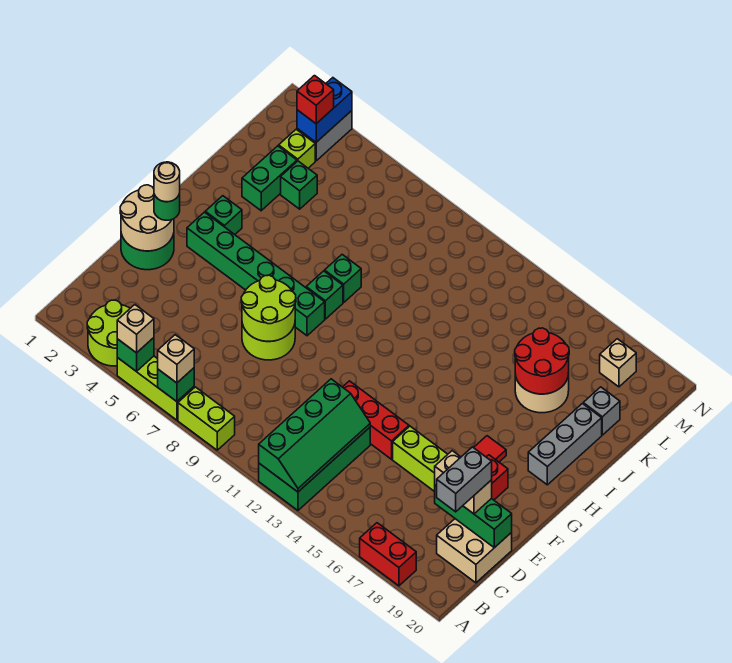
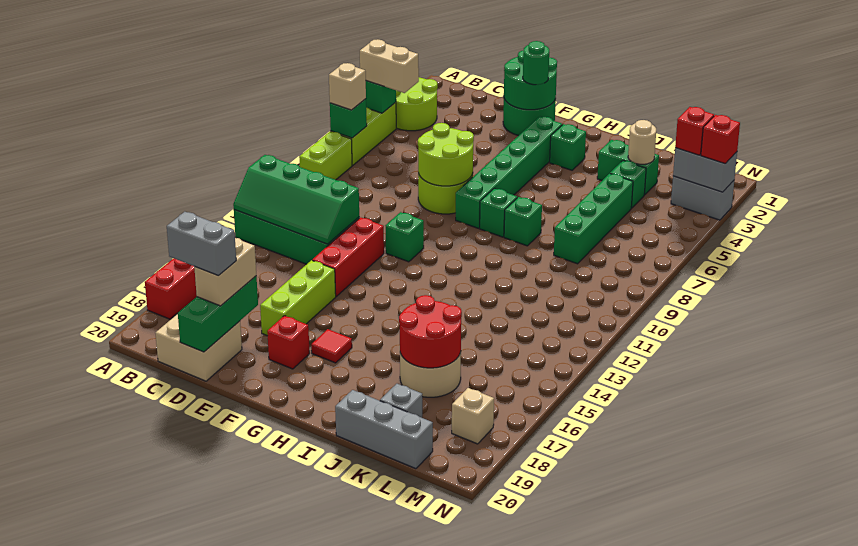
tan 1x1 brick [117,305,154,353] -> tan 1x2 brick [360,39,419,93]
tan 2x2 round brick [120,185,174,251] -> green 2x2 round brick [504,51,557,110]
tan 1x1 round brick [154,162,180,202] -> tan 1x1 round brick moved to [628,120,656,164]
none -> green 1x1 brick [386,212,424,262]
grey 1x3 brick [528,404,602,485] -> grey 1x3 brick moved to [335,390,433,469]
none -> green 1x4 brick [554,174,633,264]
lime 1x1 brick [279,129,315,168] -> none
blue 1x2 brick [297,78,352,142] -> grey 1x2 brick [673,148,737,192]
none -> red 1x1 brick [701,115,740,164]

